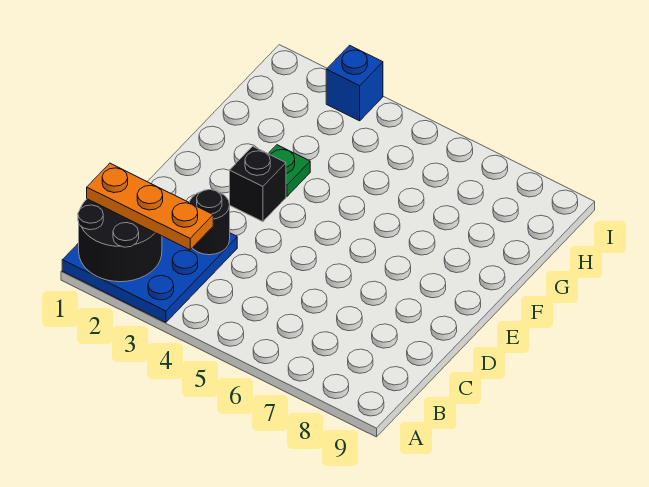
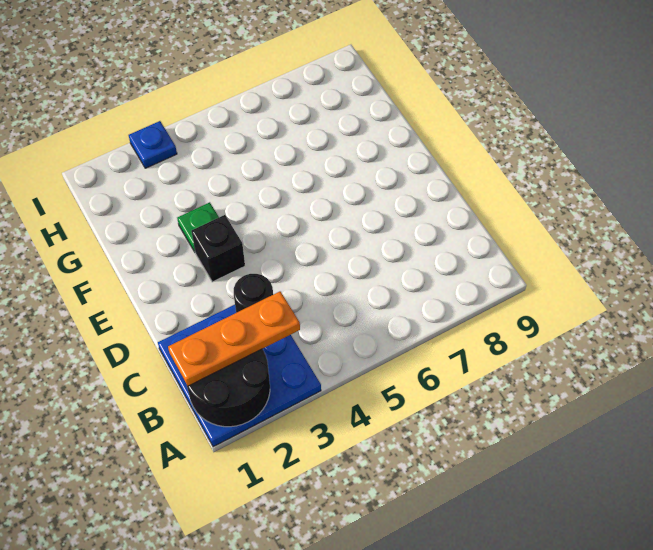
blue 1x1 brick [326,45,383,121] -> blue 1x1 plate [129,121,177,168]

